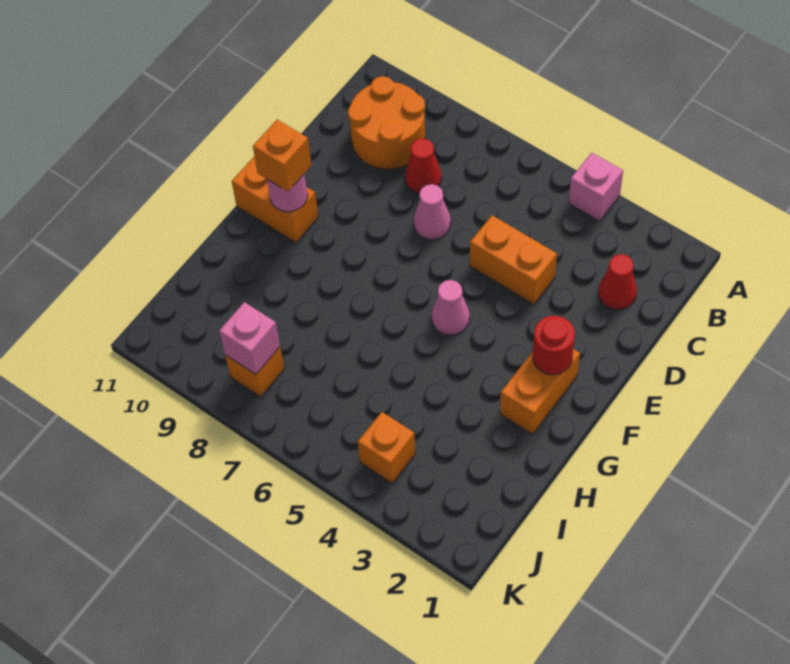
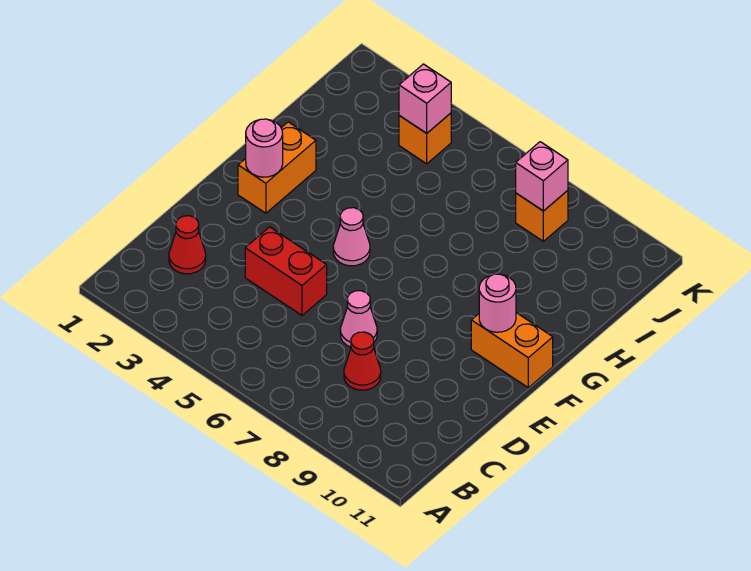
pink 1x1 brick [569,153,623,221] -> pink 1x1 brick moved to [399,64,451,133]
orange 2x2 round brick [348,76,425,169] -> none
orange 1x2 brick [470,215,557,304] -> red 1x2 brick [245,227,327,315]
red 1x1 round brick [533,316,575,375] -> pink 1x1 round brick [246,119,283,177]
orange 1x1 brick [253,120,312,192] -> none

